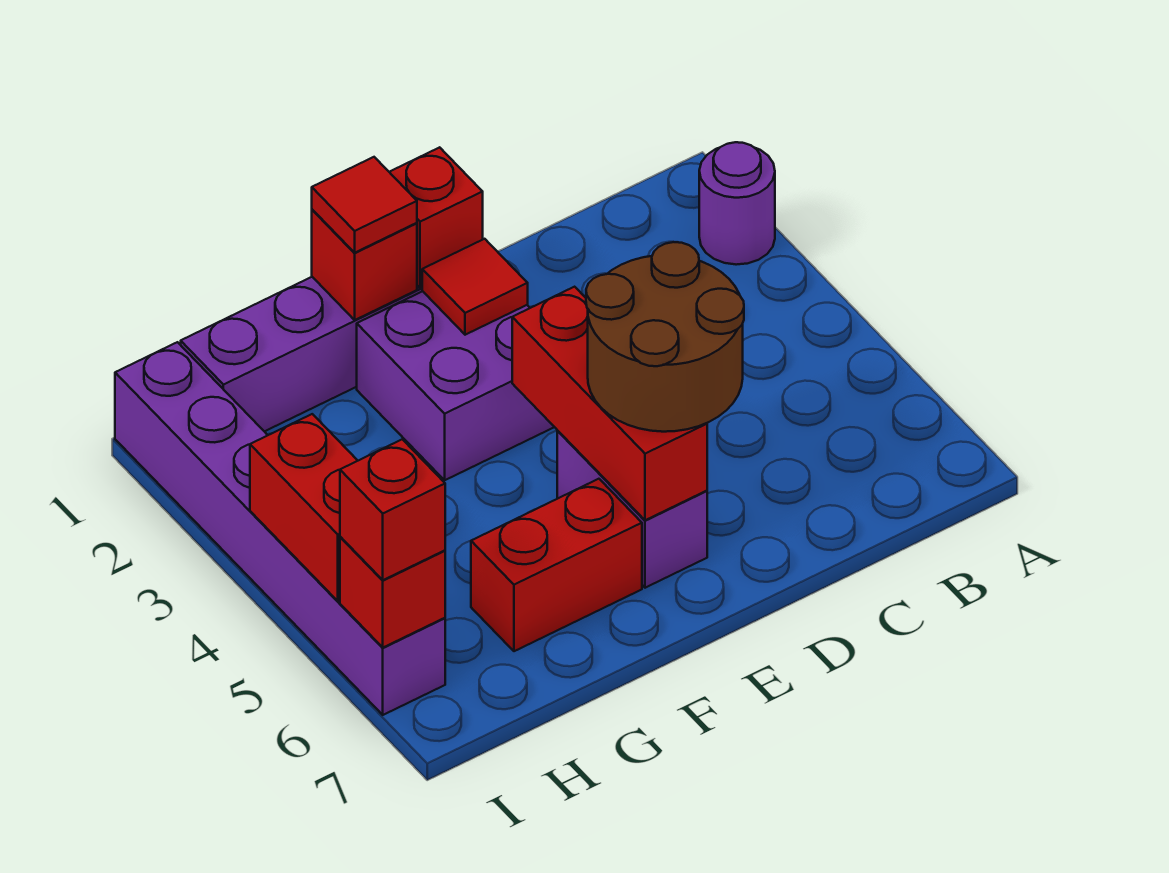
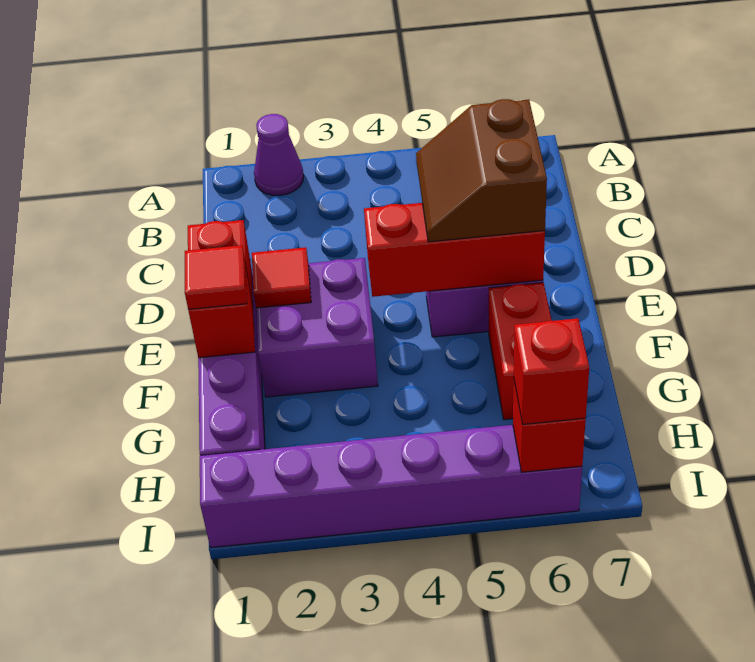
purple 1x1 round brick [699,142,775,265] -> purple 1x1 cone [254,114,304,195]
brown 2x2 round brick [586,242,744,432] -> brown 2x2 slope [416,99,547,242]
red 1x2 brick [250,414,358,601] -> none

